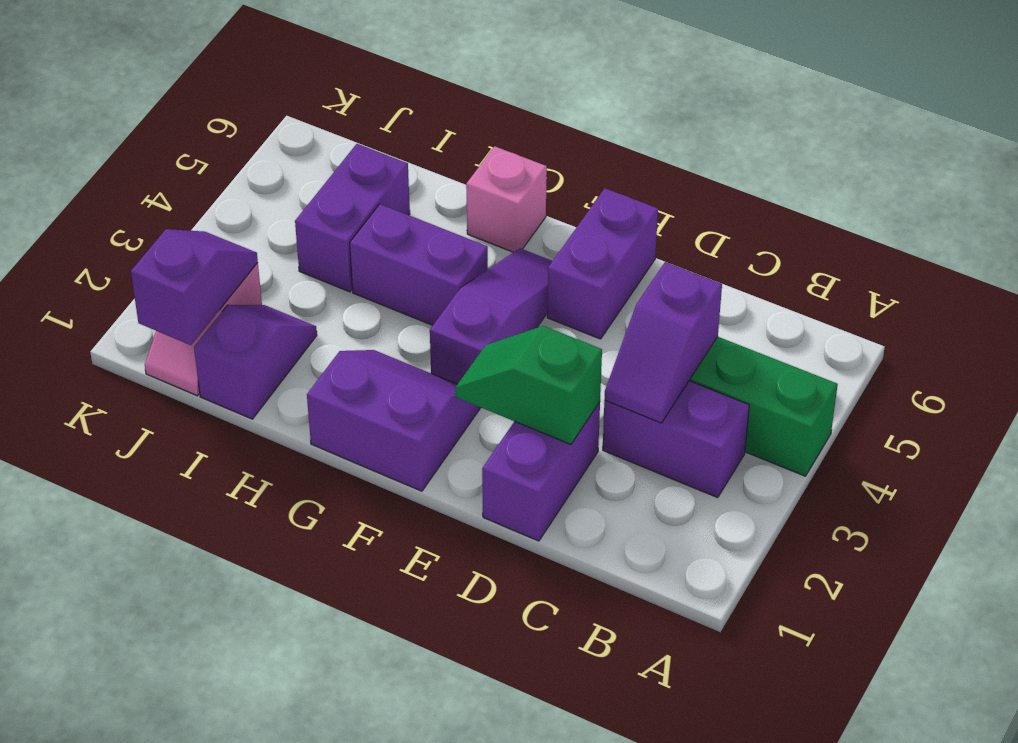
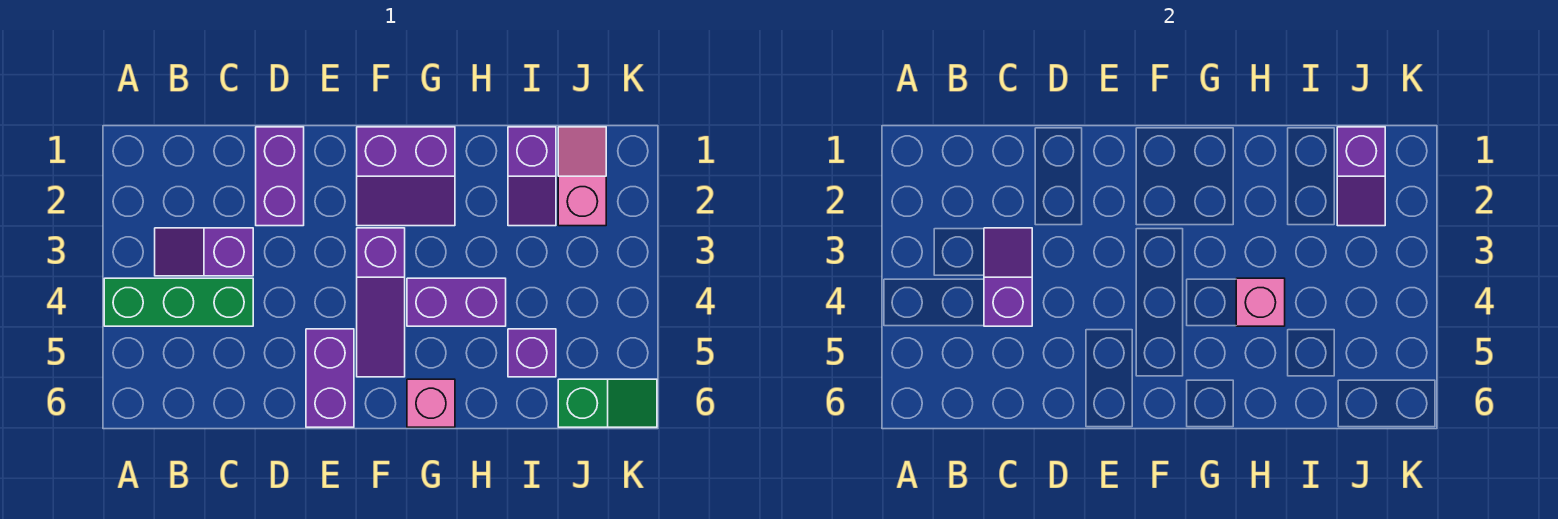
purple 1x2 brick [603,381,749,497] -> purple 1x2 slope [155,228,253,276]
green 1x2 slope [455,326,602,444] -> green 1x2 slope moved to [558,379,657,427]
none -> pink 1x1 brick [1236,278,1285,326]
purple 1x2 brick [295,144,410,292] -> purple 1x1 brick [508,329,556,377]

